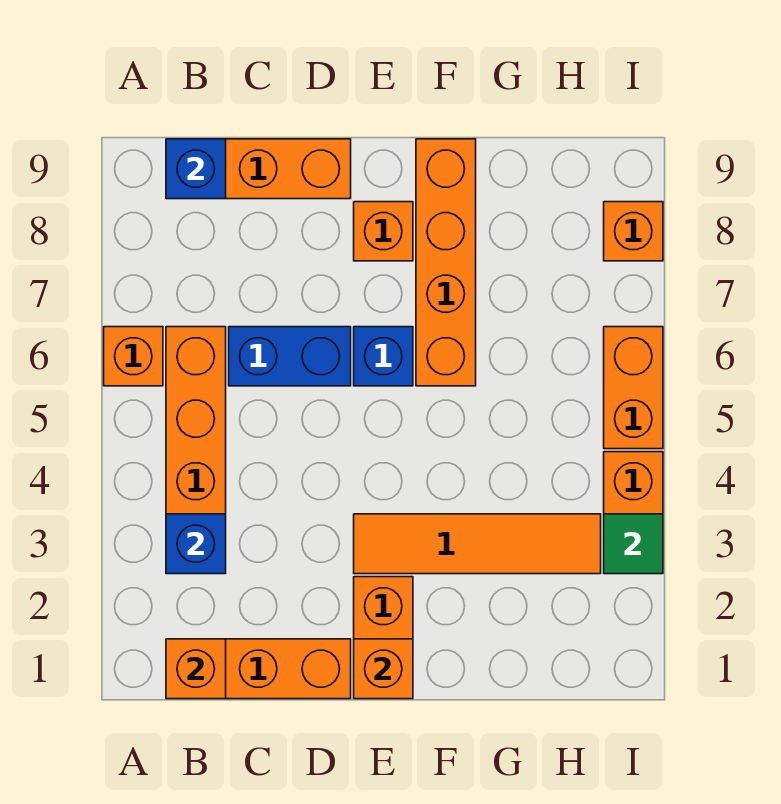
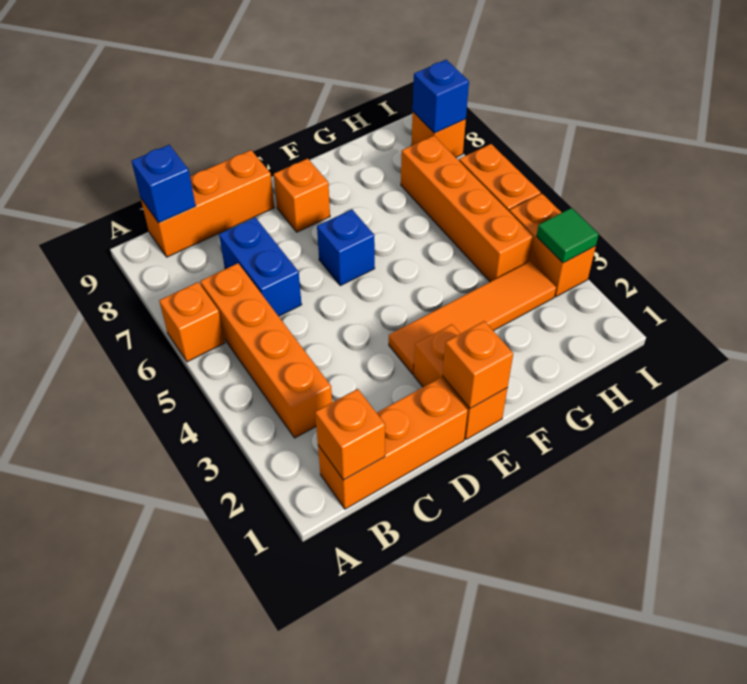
blue 1x1 brick [166,514,226,574] -> blue 1x1 brick moved to [413,60,469,133]
blue 1x2 brick [229,327,351,386] -> blue 1x2 brick turned to [219,217,302,316]
orange 1x4 brick [416,139,476,386] -> orange 1x4 brick moved to [401,136,533,282]

